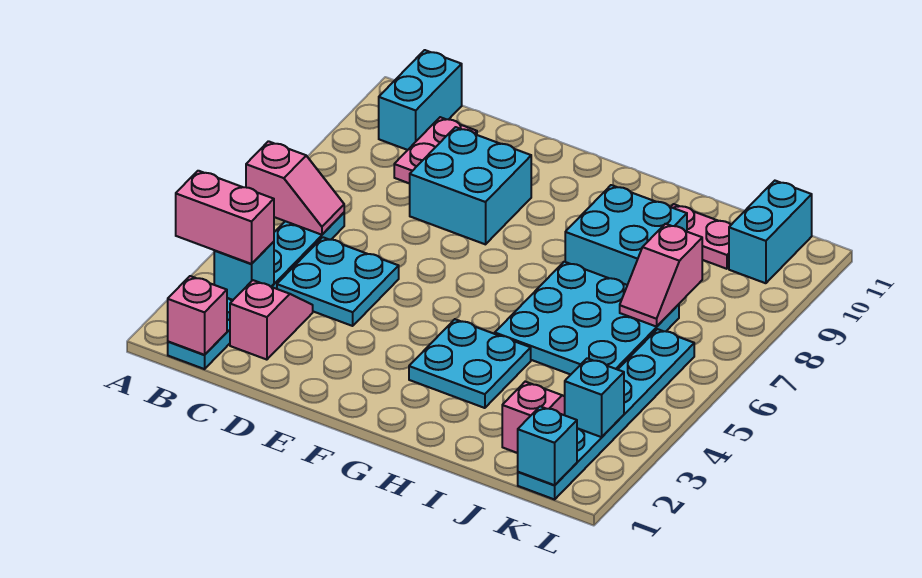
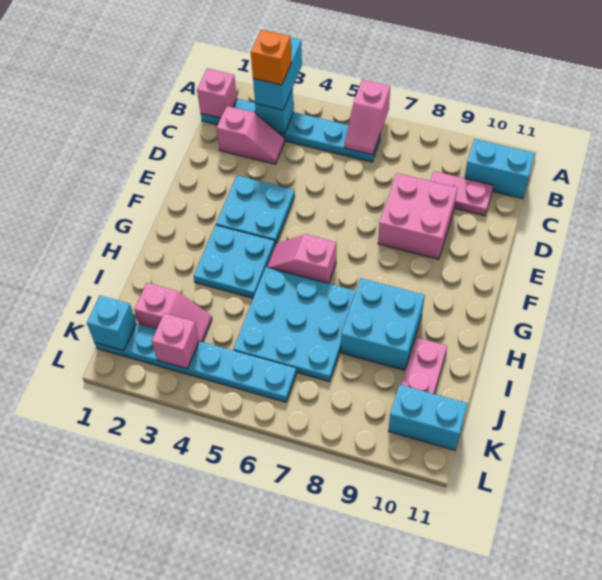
pink 1x2 brick [176,171,274,264] -> cyan 1x2 brick [253,38,302,110]
none -> orange 1x1 brick [251,30,291,85]
cyan 2x2 plate [277,237,399,326] -> cyan 2x2 plate moved to [216,176,295,245]
cyan 2x2 brick [410,127,531,244] -> pink 2x2 brick [378,173,458,259]
pink 1x2 slope [620,224,702,327] -> pink 1x2 slope moved to [267,234,336,284]
cyan 1x1 brick [565,358,624,437] -> pink 1x1 brick [152,313,199,369]

